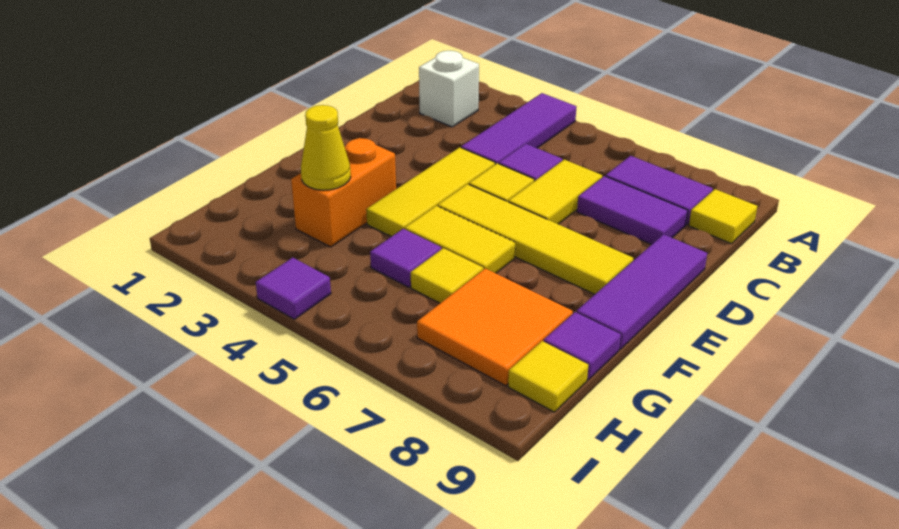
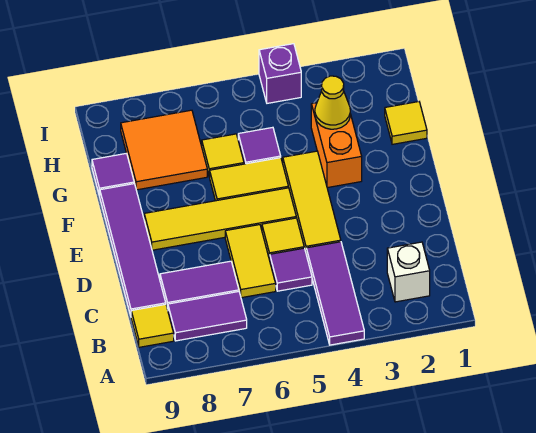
purple 1x3 tile [577,234,707,349] -> purple 1x4 tile [100,184,166,316]
yellow 1x1 tile [508,341,588,412] -> yellow 1x1 tile moved to [385,102,427,144]
purple 1x1 tile [256,258,331,319] -> purple 1x1 brick [259,44,301,103]

